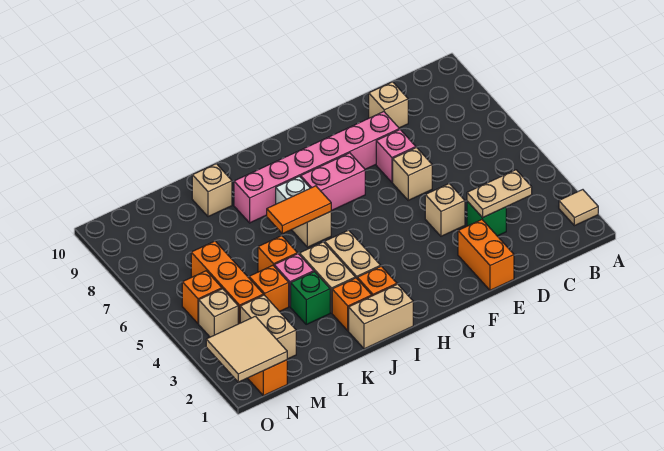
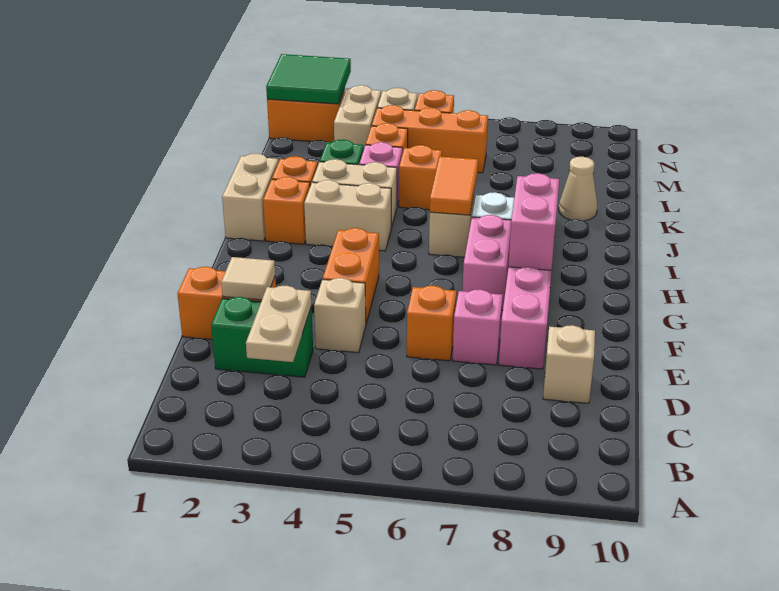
tan 1x1 tile [559,190,598,226] -> tan 1x1 tile moved to [221,257,275,300]
green 1x1 brick [467,201,506,236] -> green 1x2 brick [211,297,313,377]
tan 1x1 brick [393,147,432,200] -> orange 1x1 brick [407,286,456,361]
none -> orange 1x2 brick [323,228,379,324]
none -> pink 1x2 brick [509,173,559,270]
tan 1x1 brick [192,164,232,217] -> tan 1x1 cone [559,157,597,221]
tan 1x2 brick [240,295,296,359] -> tan 1x2 brick turned to [334,85,381,147]
tan 2x2 tile [206,316,287,382] -> green 2x2 tile [266,54,351,104]

